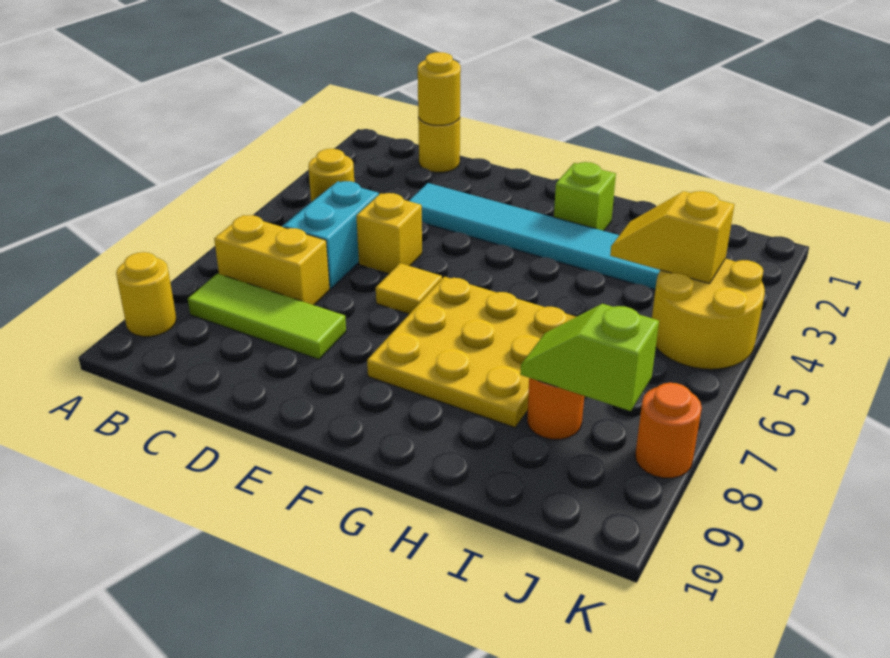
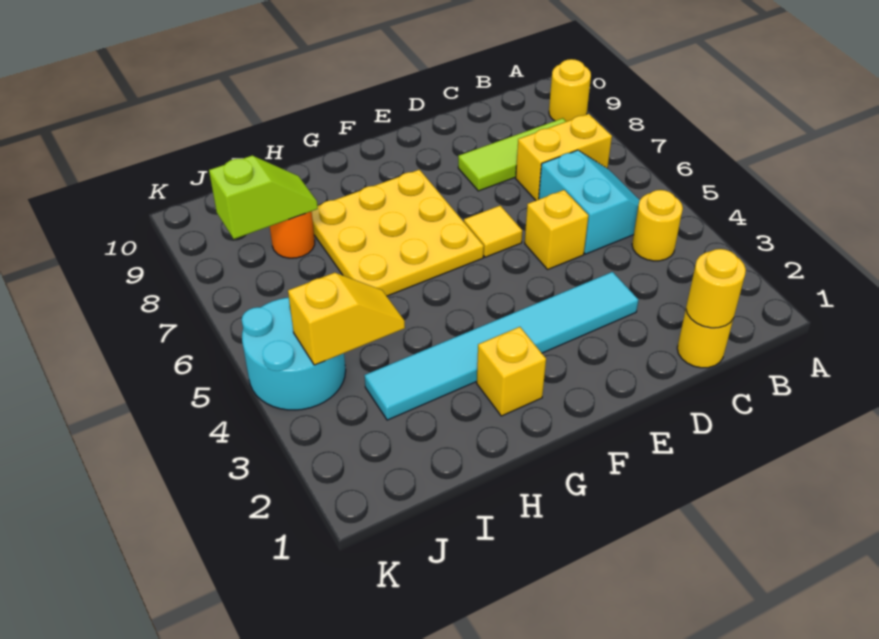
lime 1x1 brick [554,162,616,231] -> yellow 1x1 brick [477,327,546,416]
yellow 2x2 round brick [652,259,765,369] -> cyan 2x2 round brick [242,297,346,410]
orange 1x1 round brick [635,383,702,478] -> none

